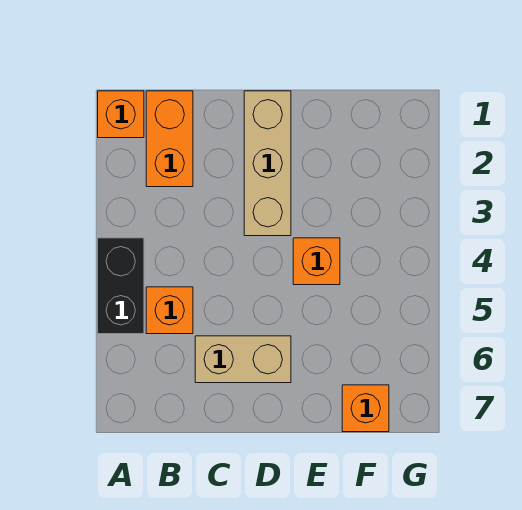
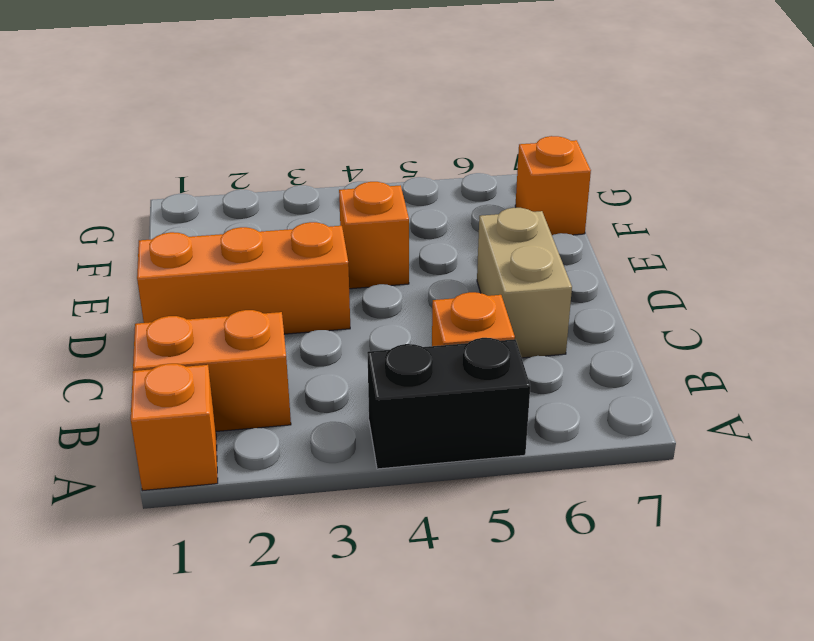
tan 1x3 brick [244,91,291,236] -> orange 1x3 brick [137,222,350,334]

